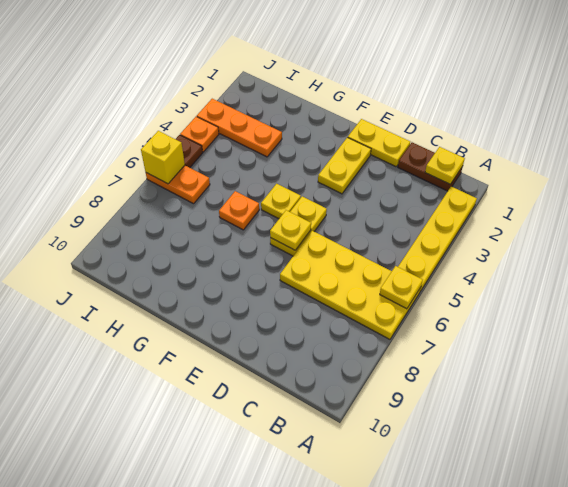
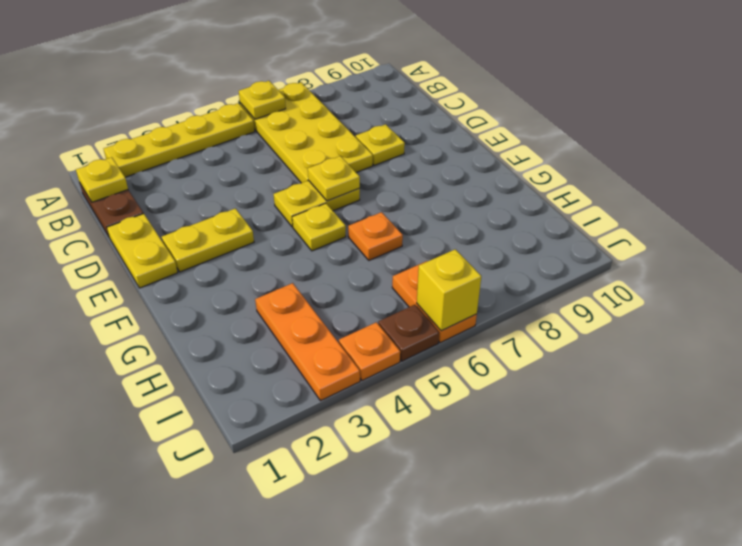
none -> yellow 1x1 plate [356,124,405,165]

